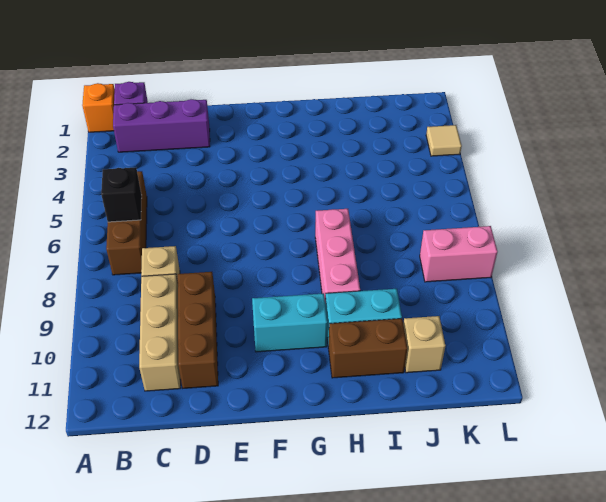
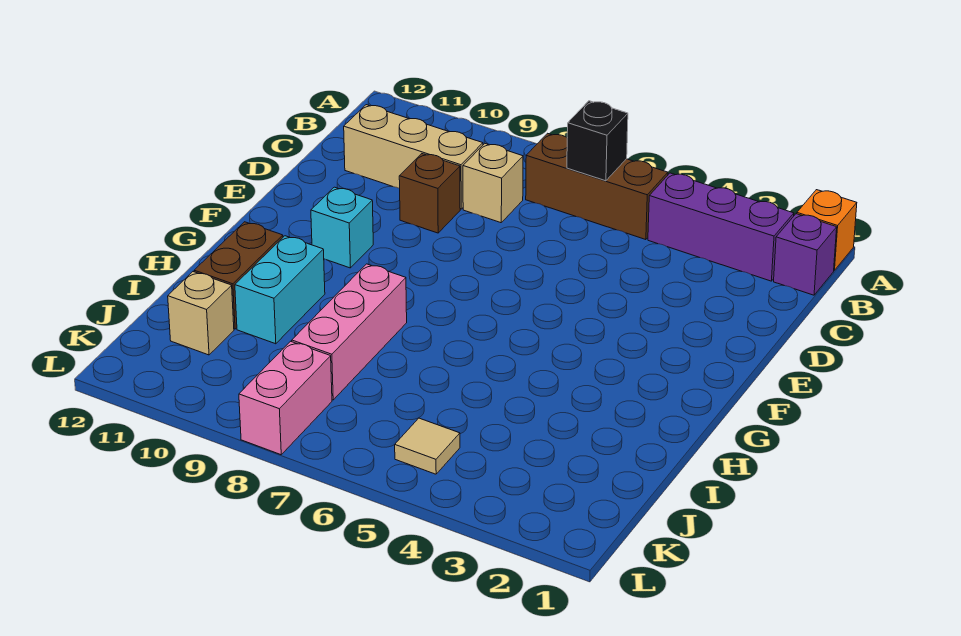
purple 1x3 brick [113,99,210,152] -> purple 1x3 brick turned to [648,173,794,281]
brown 1x3 brick [177,272,218,388] -> brown 1x1 brick [399,154,460,233]
cyan 1x2 brick [252,293,327,352] -> cyan 1x1 brick [311,187,373,268]
pink 1x3 brick [315,209,360,299] -> pink 1x3 brick turned to [292,264,407,400]
tan 1x1 tile [426,125,462,156] -> tan 1x1 tile moved to [395,418,460,474]

